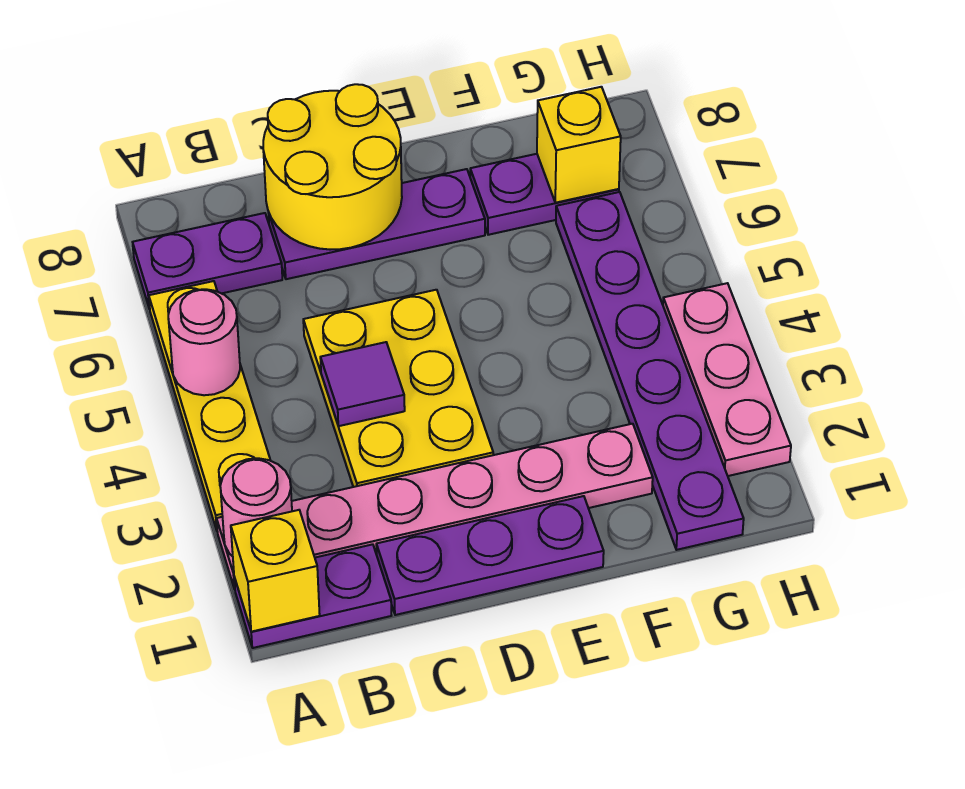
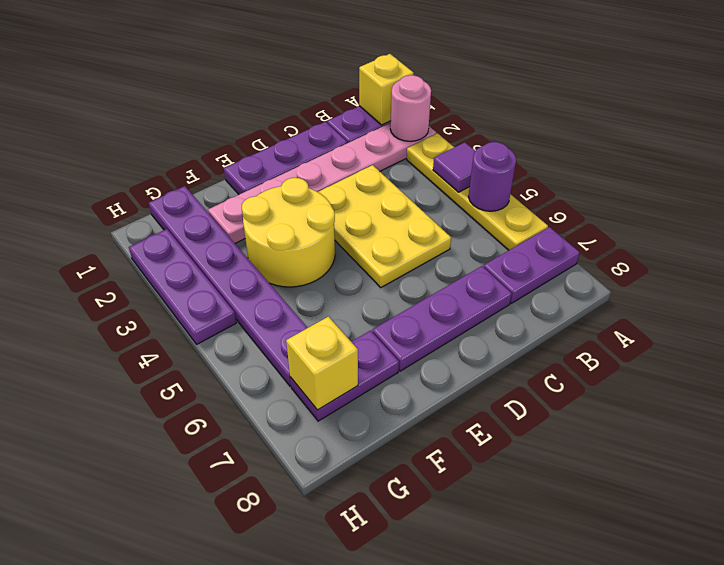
pink 1x1 round brick [168,289,240,395] -> purple 1x1 round brick [468,142,516,211]
purple 1x1 tile [320,342,405,426] -> purple 1x1 tile moved to [433,142,475,192]
yellow 2x2 round brick [263,84,402,250] -> yellow 2x2 round brick moved to [242,178,335,287]
pink 1x3 plate [663,283,791,476] -> purple 1x3 plate [129,229,236,344]

